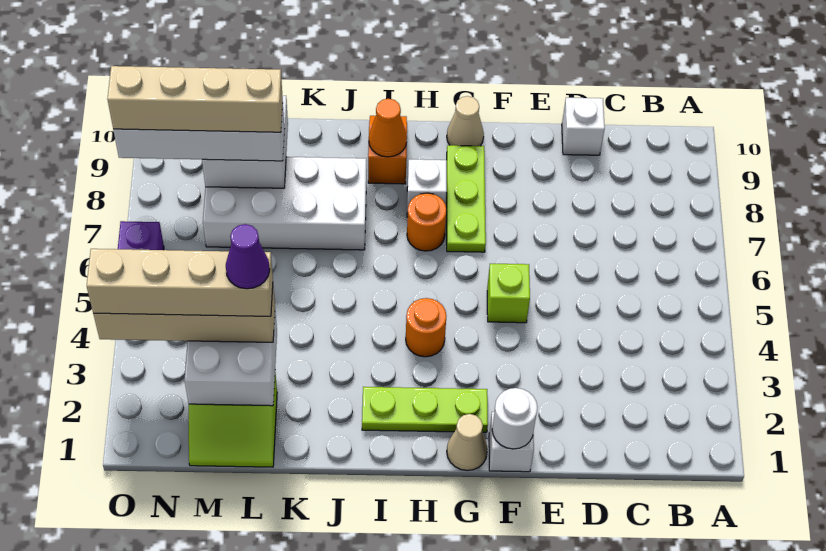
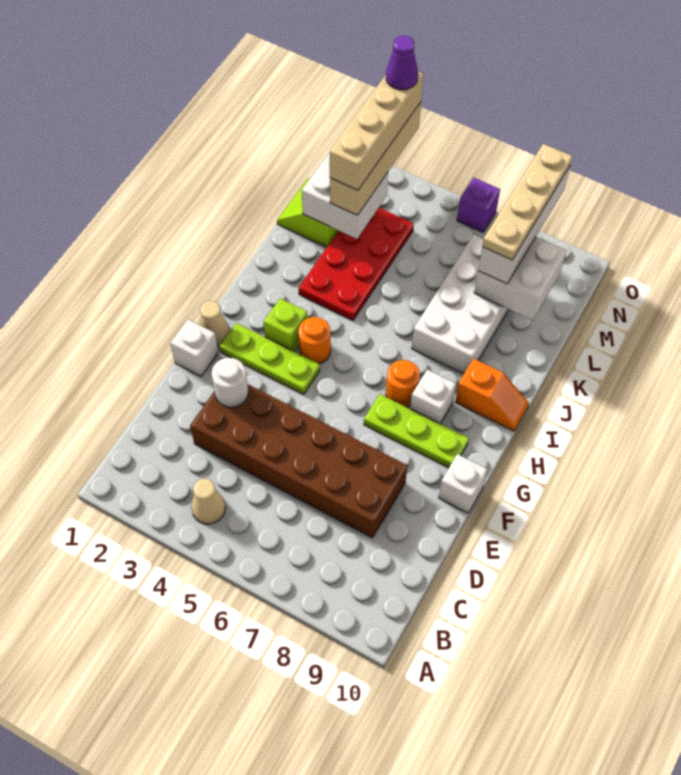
none -> brown 2x6 brick [190,384,407,538]
white 1x1 brick [562,97,605,155] -> white 1x1 brick moved to [439,454,487,513]
white 1x1 round brick [492,388,537,449] -> white 1x1 round brick moved to [212,358,248,407]
lime 1x1 brick [487,264,530,323] -> lime 1x1 brick moved to [264,298,308,352]
lime 1x3 plate [362,387,488,432] -> lime 1x3 plate turned to [220,323,320,394]
tan 1x1 cone [447,96,484,146] -> tan 1x1 cone moved to [191,479,225,524]
orange 1x1 cone [369,99,407,157] -> none
none -> red 2x4 plate [299,208,414,320]
purple 1x1 cone [226,224,270,289] -> purple 1x1 cone moved to [386,36,418,90]
tan 1x4 brick [107,66,283,132] -> tan 1x4 plate [482,144,572,260]

